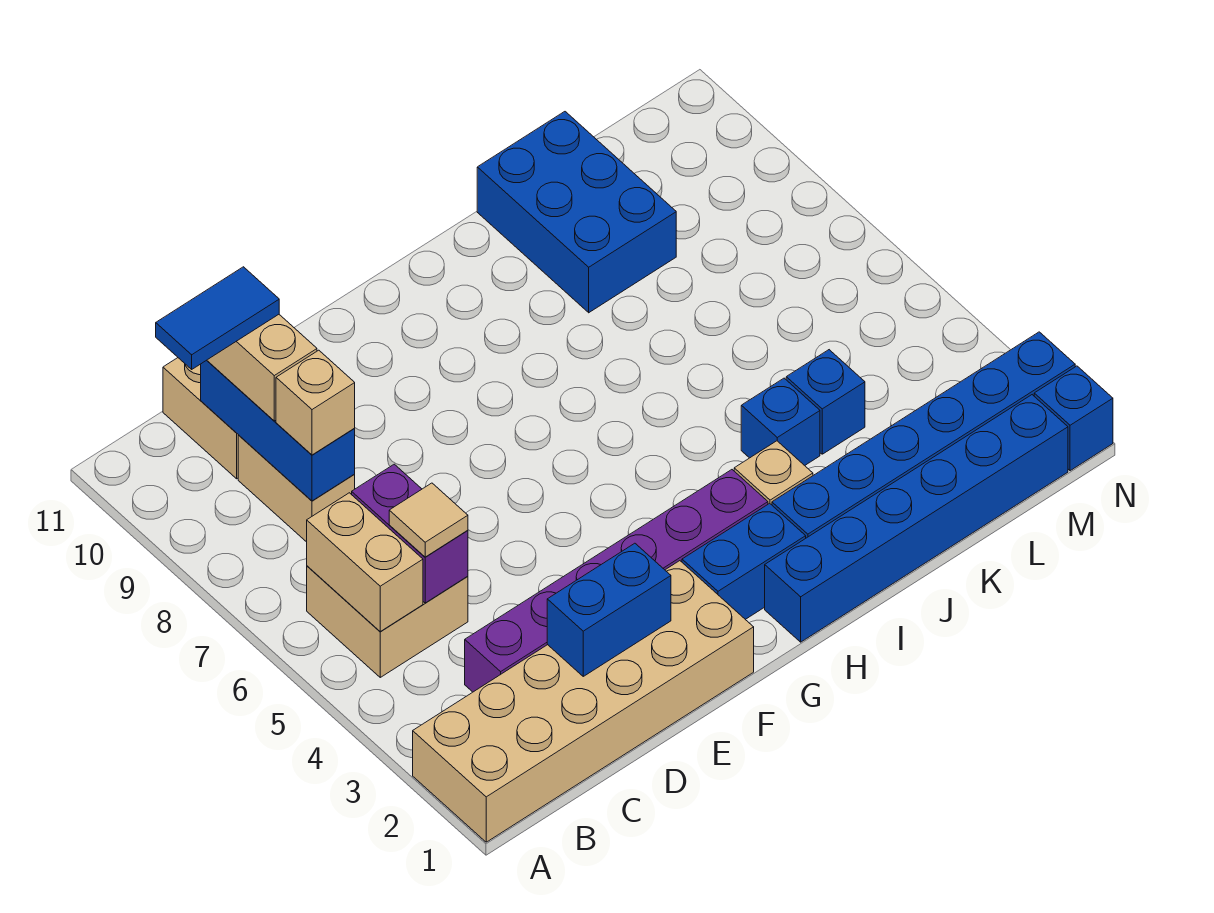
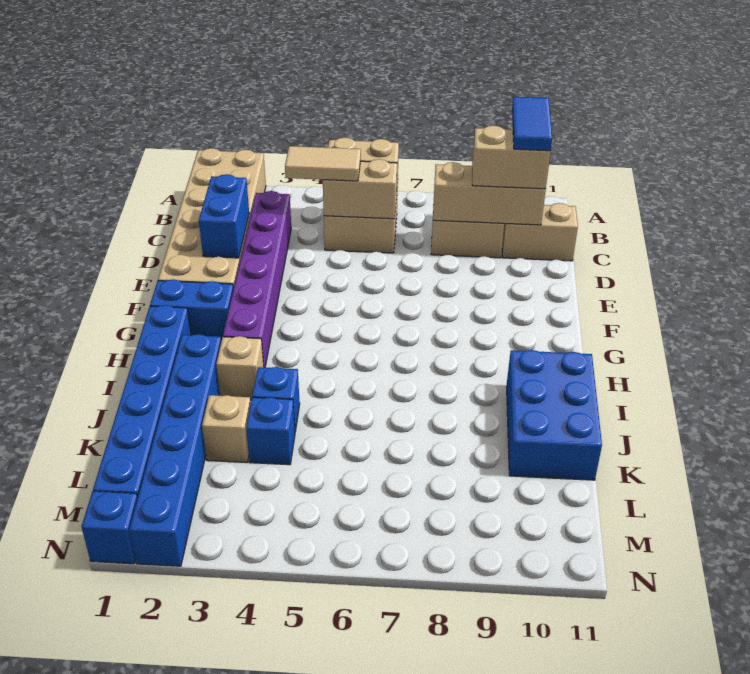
purple 1x2 brick [352,464,468,603] -> tan 1x2 brick [323,159,397,219]
tan 1x1 tile [389,483,468,557] -> tan 1x2 tile [285,146,361,181]
blue 1x3 brick [201,360,355,501] -> tan 1x3 brick [433,162,546,225]
tan 1x1 brick [276,350,355,455] -> tan 1x1 brick moved to [202,395,251,462]
blue 1x2 brick [682,503,806,619] -> blue 1x2 brick turned to [150,279,233,341]
blue 2x3 brick [477,112,676,313] -> blue 2x3 brick turned to [507,350,602,480]

